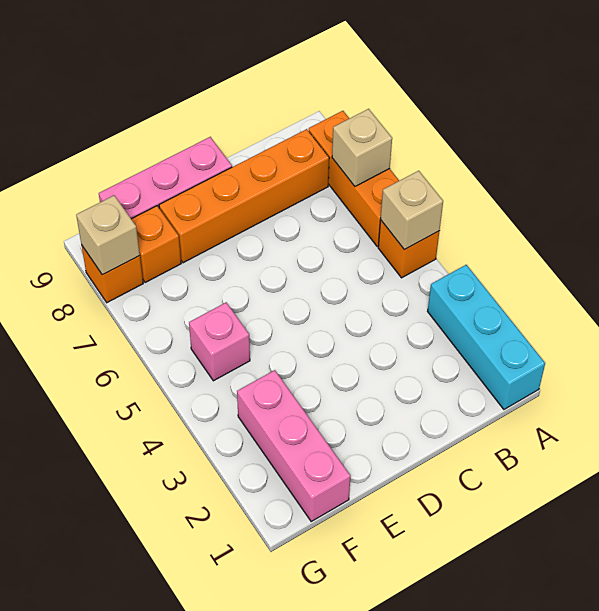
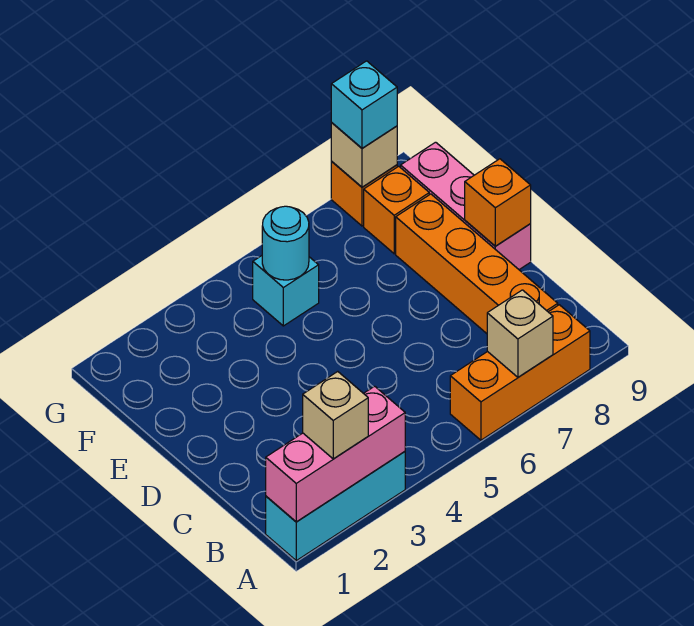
orange 1x1 brick [378,220,439,278] -> orange 1x1 brick moved to [465,159,531,246]
tan 1x1 brick [381,171,443,250] -> tan 1x1 brick moved to [303,372,368,459]
pink 1x3 brick [237,370,350,521] -> pink 1x3 brick moved to [266,386,405,522]
pink 1x1 brick [189,302,250,381] -> cyan 1x1 brick [253,256,319,326]
none -> cyan 1x1 round brick [262,206,309,280]
none -> cyan 1x1 brick [331,61,397,148]

